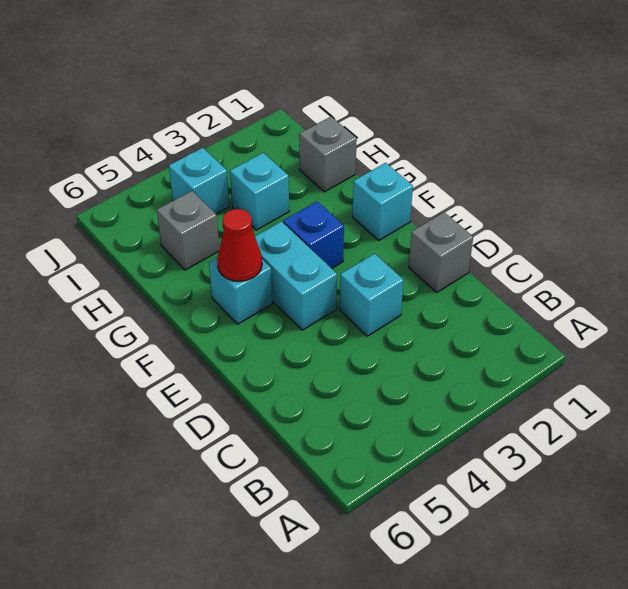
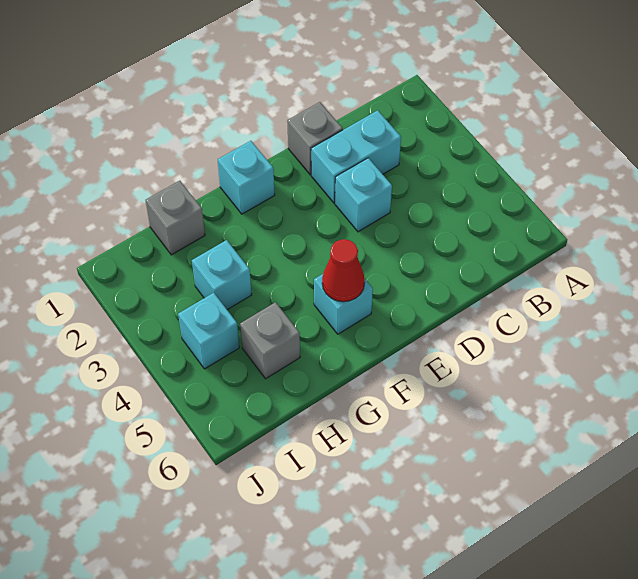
cyan 1x2 brick [255,222,337,330] -> cyan 1x2 brick moved to [311,110,401,203]
blue 1x1 brick [283,202,344,268] -> none

